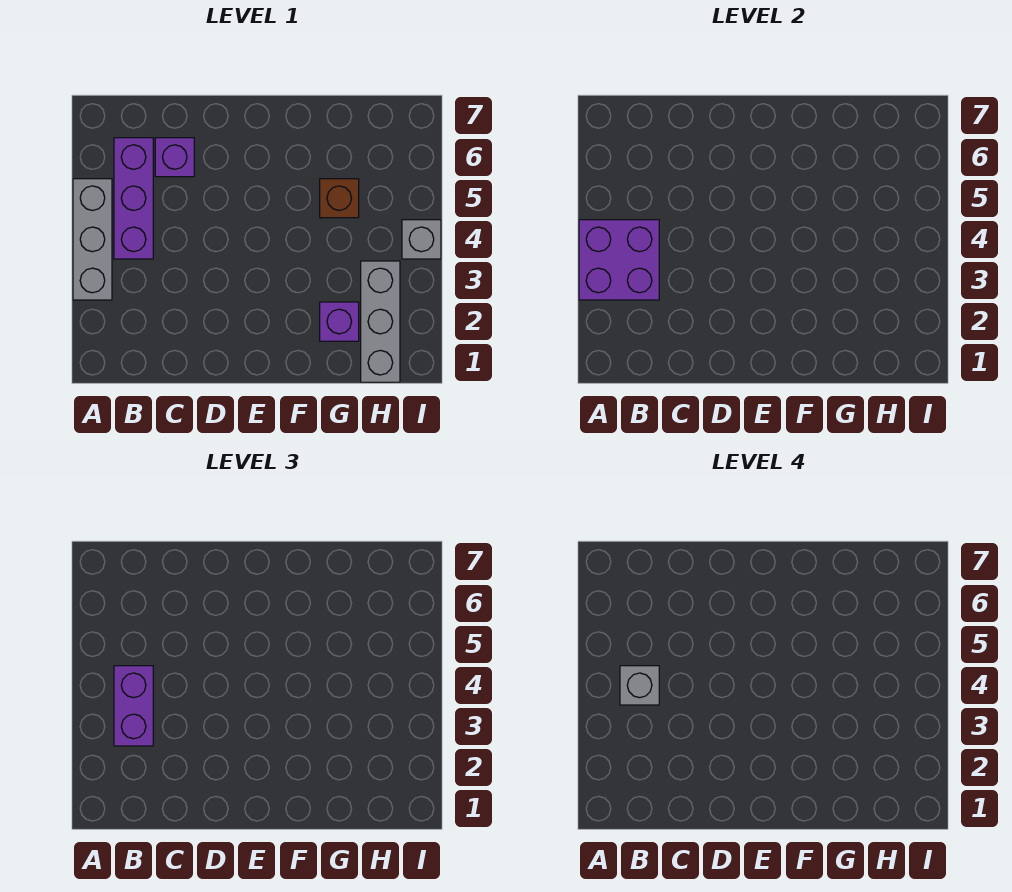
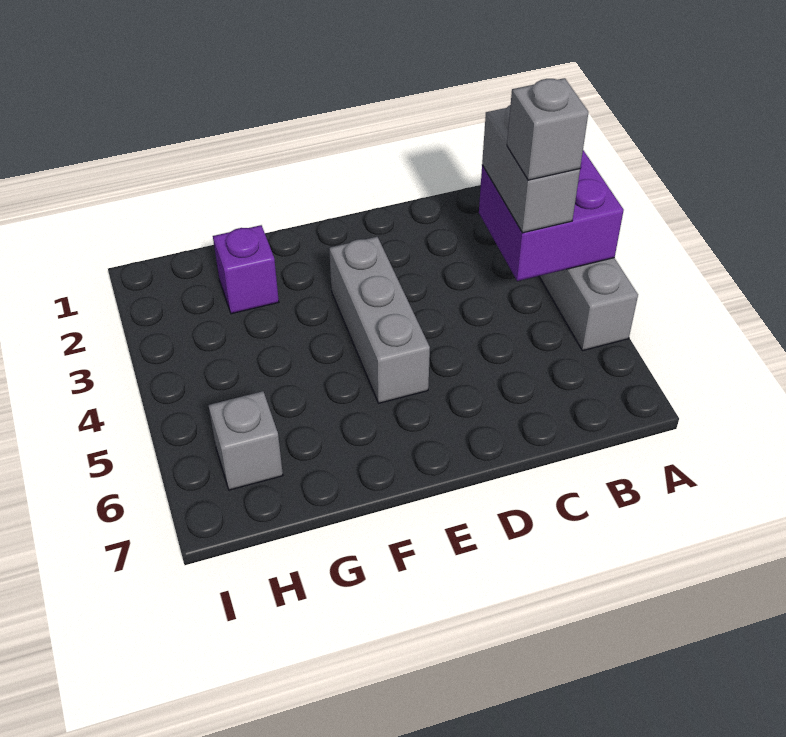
purple 1x2 brick [114,666,153,746] -> grey 1x2 brick [482,105,580,233]
purple 1x3 brick [114,138,153,259] -> none
purple 1x1 brick [155,138,194,177] -> none
brown 1x1 brick [320,179,359,218] -> none
grey 1x3 brick [361,261,400,382] -> grey 1x3 brick moved to [329,237,430,403]
grey 1x1 brick [402,220,441,259] -> grey 1x1 brick moved to [208,391,283,490]

